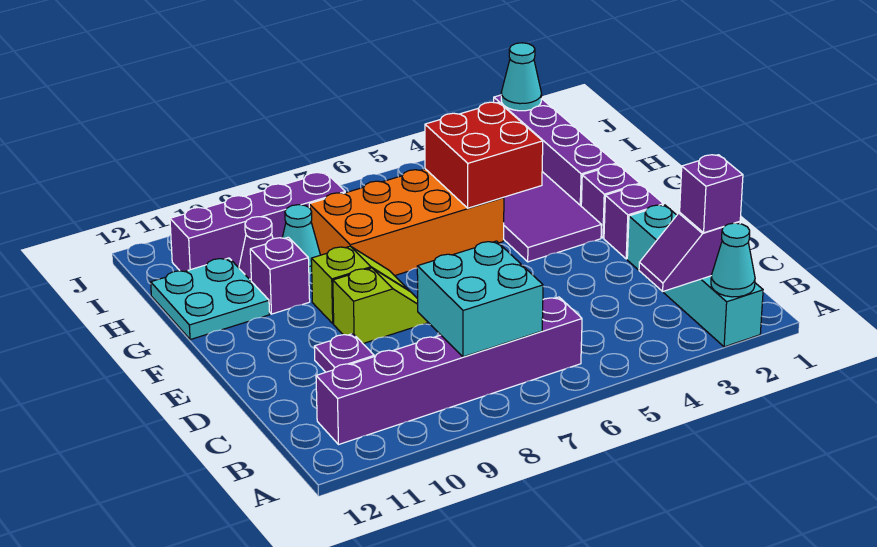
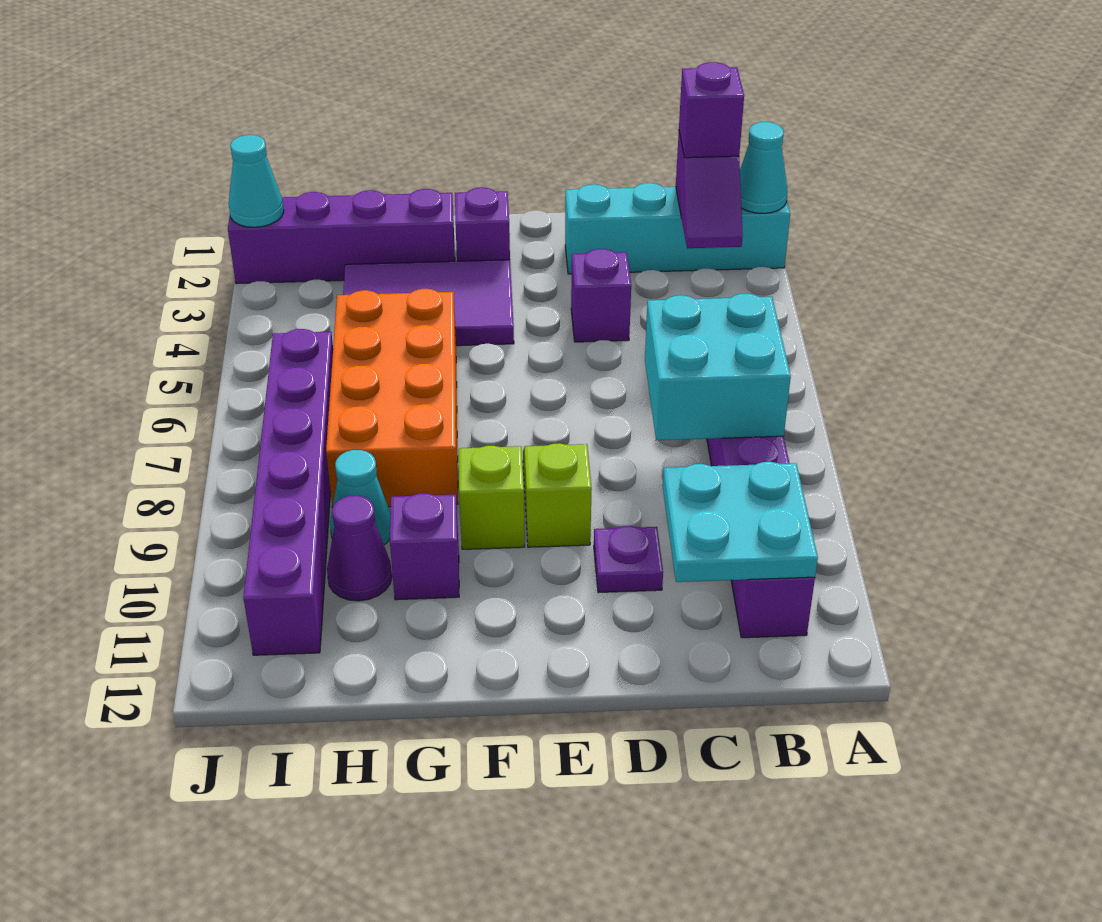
purple 1x1 brick [604,184,664,259] -> purple 1x1 brick moved to [571,249,631,342]
red 2x2 brick [425,102,543,208] -> none
cyan 2x2 plate [151,258,270,340] -> cyan 2x2 plate moved to [663,462,818,582]
purple 1x4 brick [170,172,345,271] -> purple 1x6 brick [243,329,333,655]

